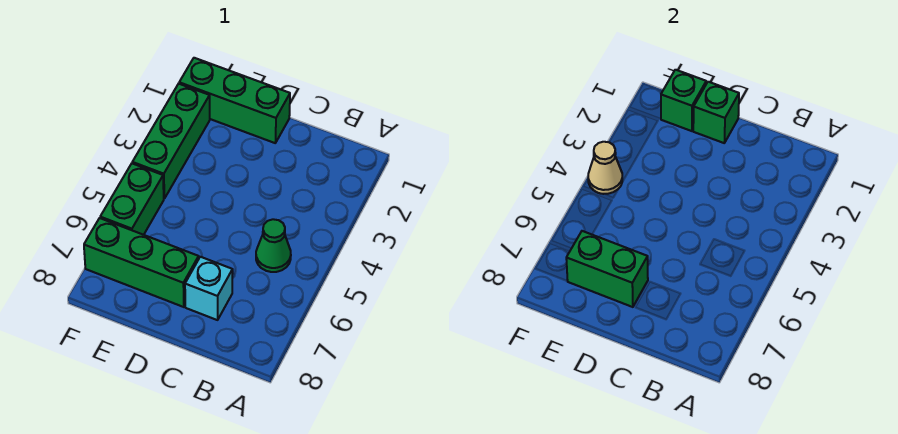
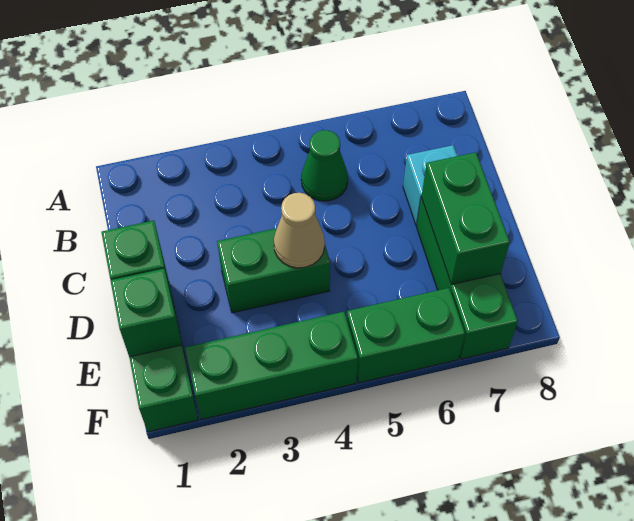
none -> green 1x2 brick [217,228,330,313]
tan 1x1 cone [588,142,622,194] -> tan 1x1 cone moved to [274,193,325,268]

